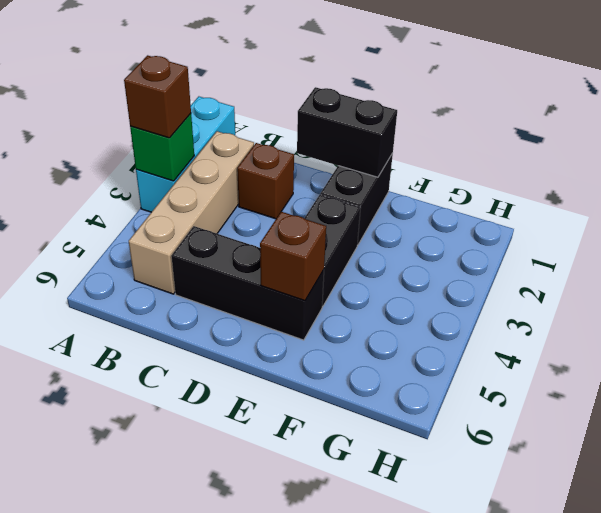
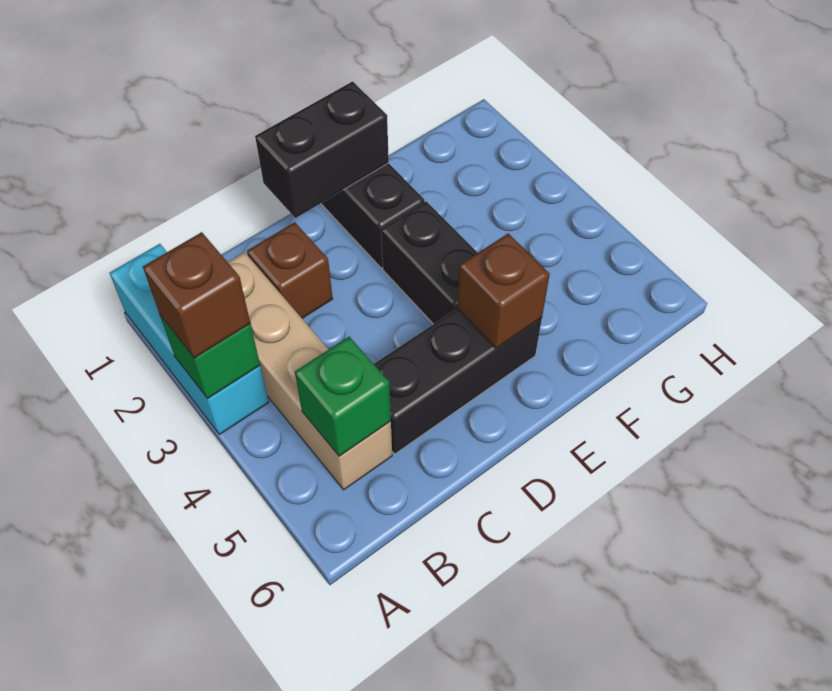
none -> green 1x1 brick [295,337,391,456]

